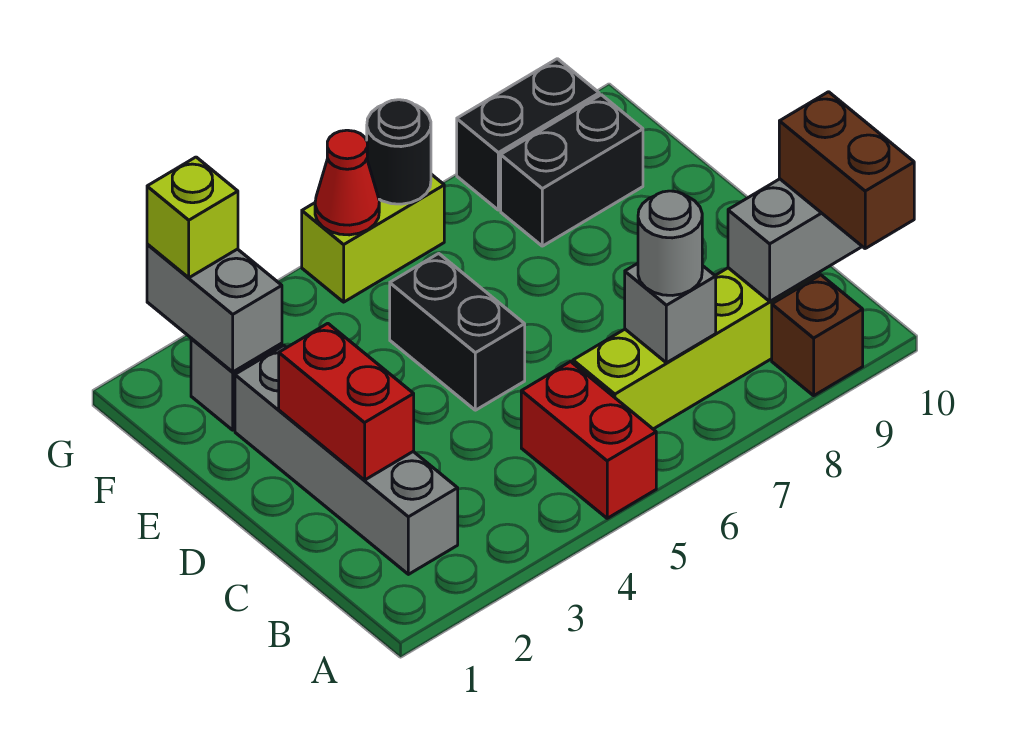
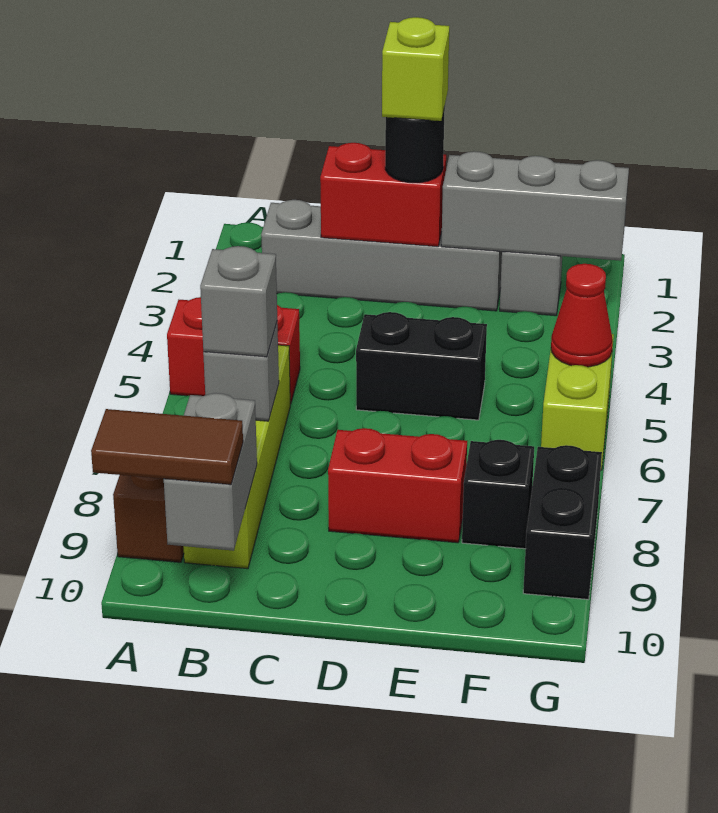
brown 1x2 brick [779,92,914,248] -> brown 1x2 tile [91,409,243,485]
grey 1x1 round brick [638,191,702,295] -> grey 1x1 brick [200,246,277,357]
none -> red 1x2 brick [328,428,467,543]
grey 1x2 brick [147,244,282,372] -> grey 1x3 brick [441,151,629,261]
black 1x2 brick [501,95,643,246] -> black 1x1 brick [462,440,534,549]
lime 1x1 brick [147,157,238,278] -> lime 1x1 brick moved to [382,17,449,121]
black 1x1 round brick [367,100,431,204] -> black 1x1 round brick moved to [385,107,445,183]

